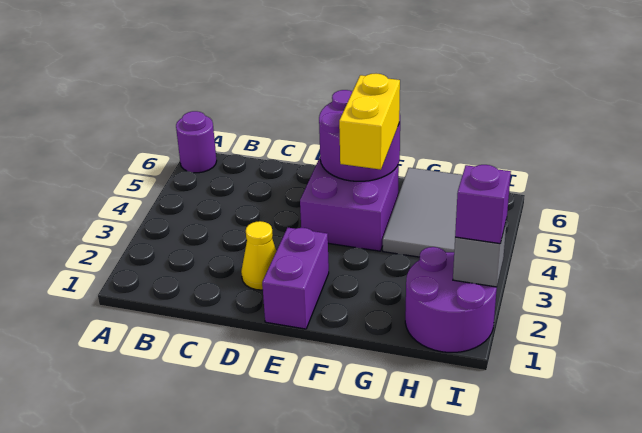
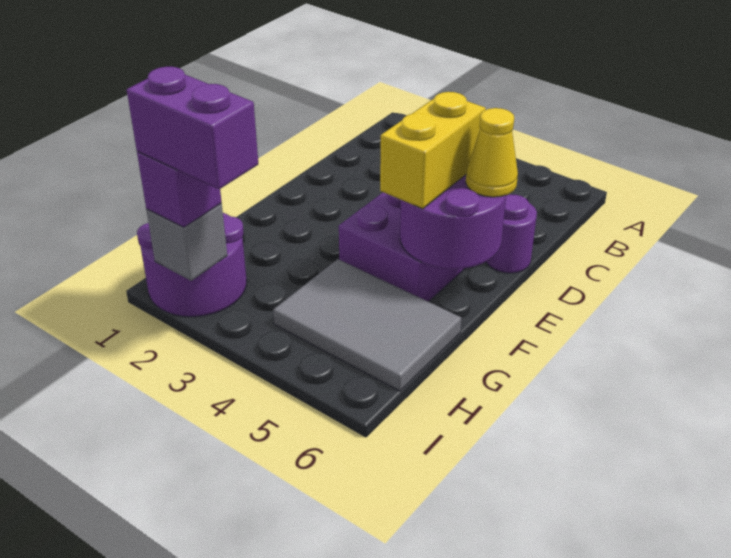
purple 1x1 round brick [176,111,217,173] -> purple 1x1 round brick moved to [486,194,537,273]
yellow 1x1 cone [241,221,276,290] -> yellow 1x1 cone moved to [466,108,518,197]
purple 1x2 brick [262,228,329,329] -> purple 1x2 brick moved to [127,67,258,189]
yellow 1x2 brick [339,74,400,170] -> yellow 1x2 brick turned to [380,92,486,209]

